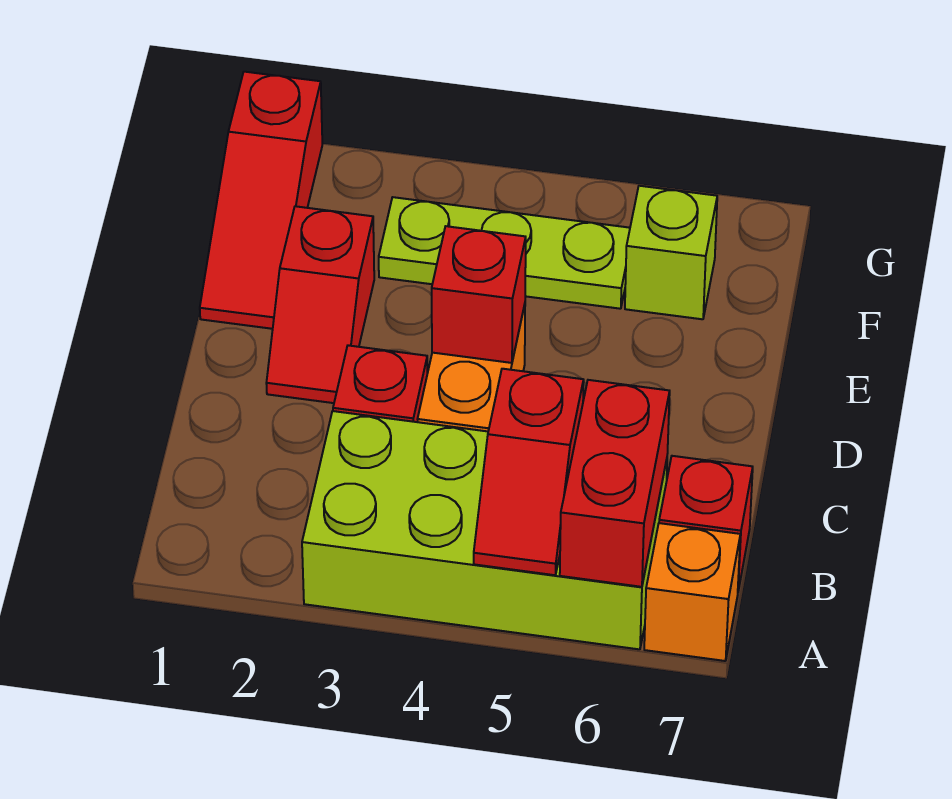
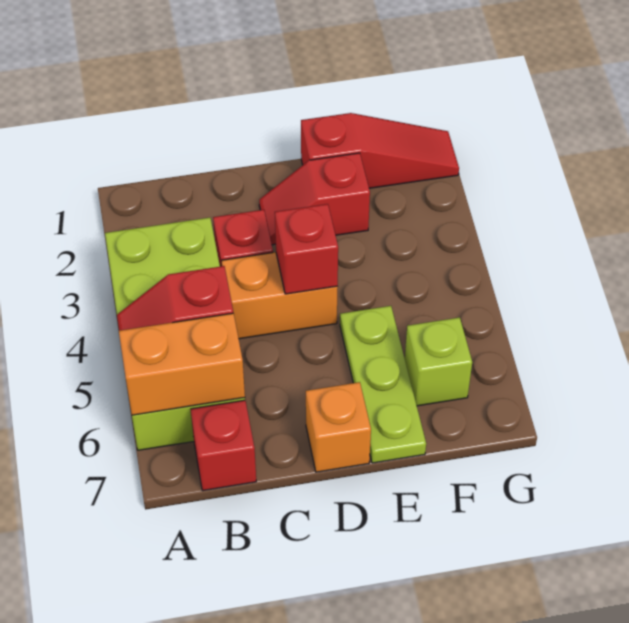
red 1x2 brick [560,380,670,587] -> orange 1x2 brick [119,313,245,415]
orange 1x1 brick [644,523,740,661] -> orange 1x1 brick moved to [306,382,371,472]
red 1x3 slope [200,72,322,329] -> red 1x3 slope turned to [301,113,459,188]
lime 1x3 plate [379,197,630,309] -> lime 1x3 plate moved to [340,306,426,463]

